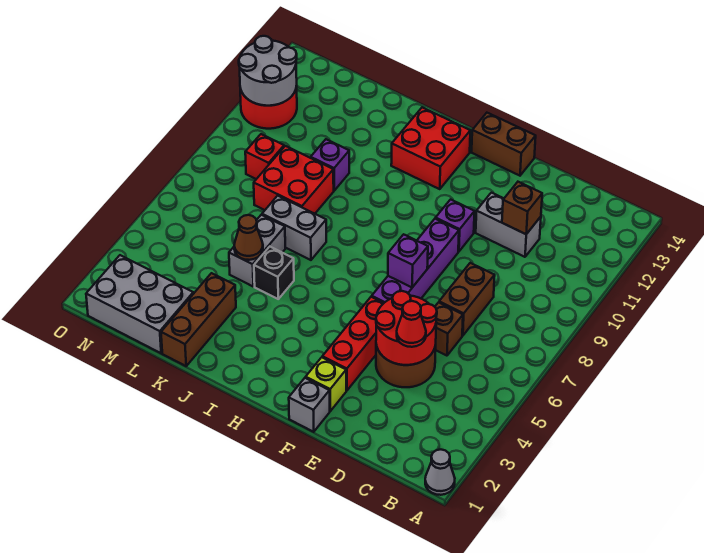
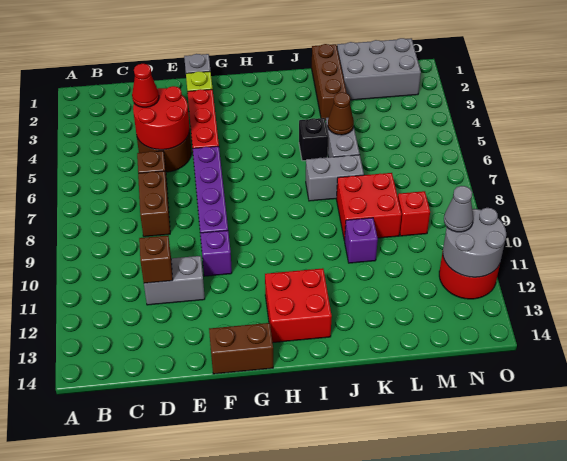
grey 1x1 cone [425,450,455,495] -> grey 1x1 cone moved to [444,186,473,232]
purple 1x1 brick [388,234,428,287] -> none

